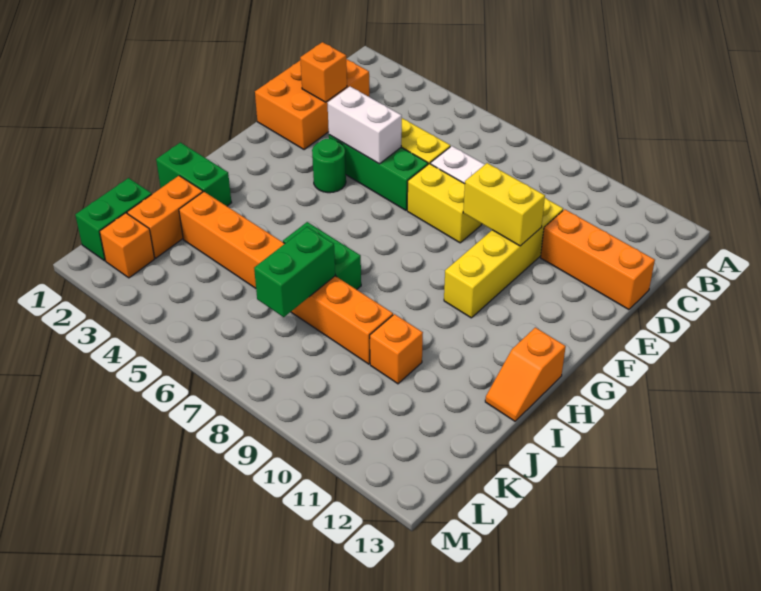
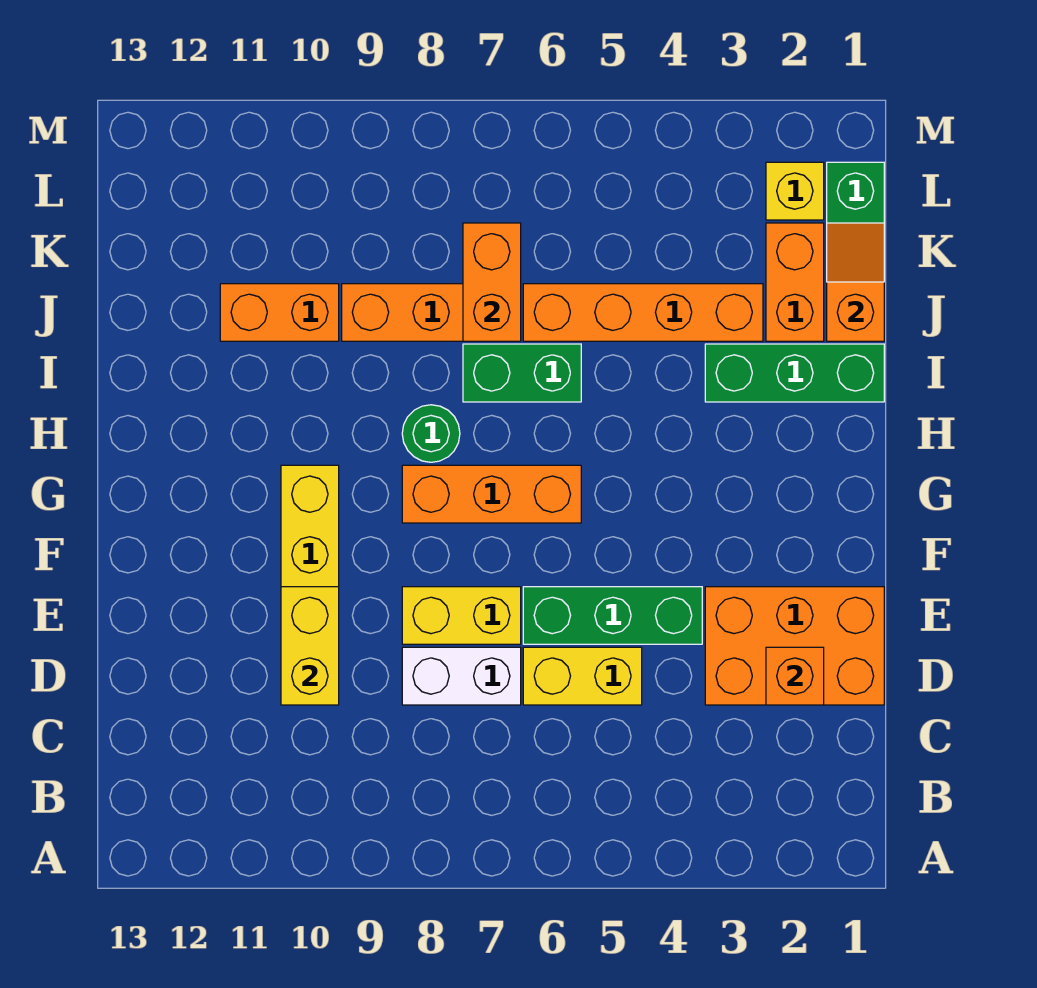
orange 2x3 brick [255,59,369,150] -> orange 2x3 brick turned to [705,587,884,705]
orange 1x3 brick [541,209,655,310] -> orange 1x3 brick moved to [402,465,581,523]
white 1x2 brick [328,87,402,164] -> none
yellow 1x2 brick [463,163,545,246] -> yellow 1x2 brick turned to [281,587,339,705]
green 1x1 round brick [312,138,346,193] -> green 1x1 round brick moved to [402,405,460,462]
orange 1x2 slope [485,327,566,421] -> orange 1x2 slope moved to [827,223,884,341]
green 1x2 brick [156,142,232,206] -> green 1x3 brick [705,344,884,402]
green 1x2 brick [254,227,335,317] -> orange 1x2 brick [463,223,521,341]
orange 1x1 brick [370,314,423,384] -> orange 1x2 brick [220,284,339,341]
orange 1x1 brick [100,213,154,278] -> yellow 1x1 brick [766,162,824,220]

